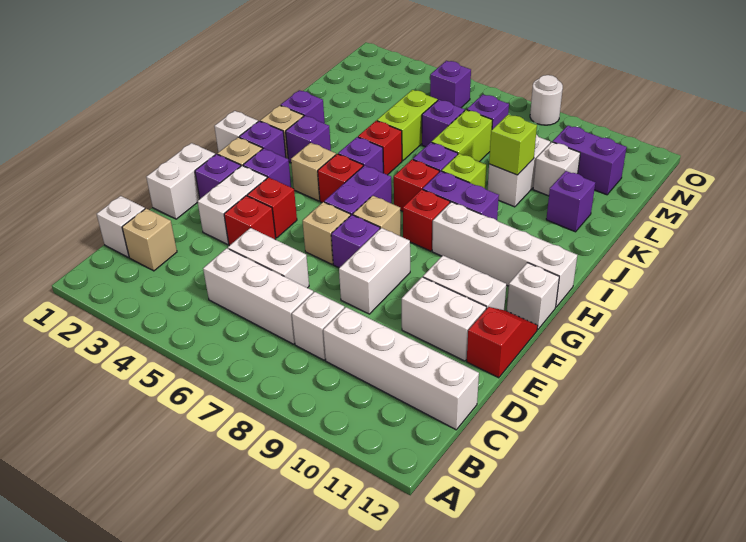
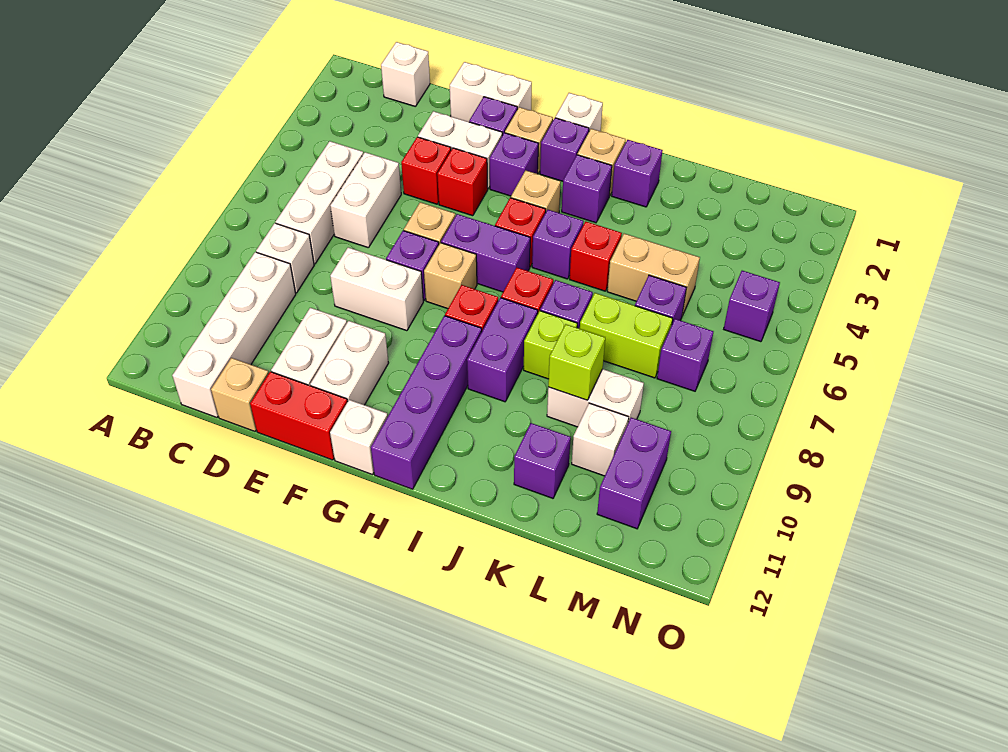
tan 1x1 brick [122,209,177,271] -> tan 1x1 brick moved to [211,358,269,431]
red 1x2 slope [467,307,538,378] -> red 1x2 brick [250,372,347,460]
white 1x4 brick [432,202,577,307] -> purple 1x4 brick [371,316,482,489]
lime 1x2 brick [377,90,438,161] -> tan 1x2 brick [607,234,700,316]
white 1x1 round brick [530,75,563,125] -> none

